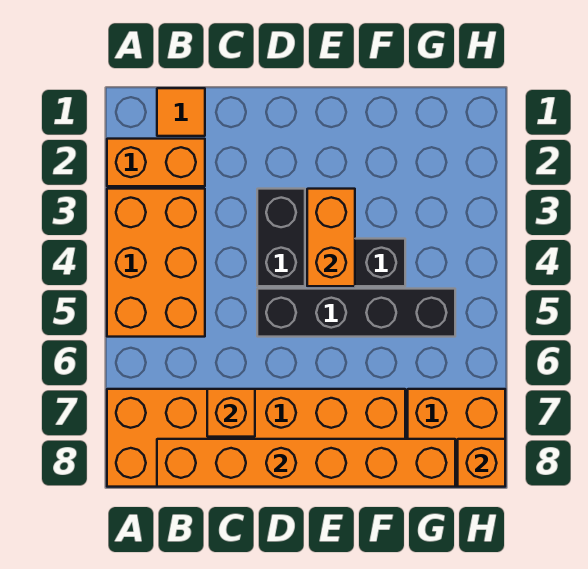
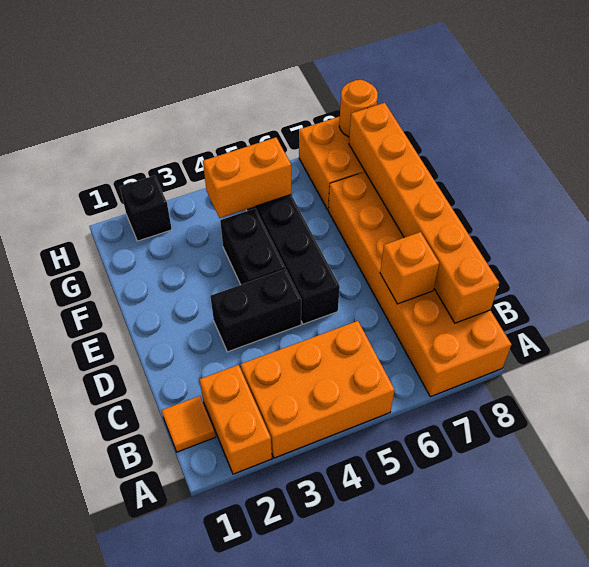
orange 1x2 brick [307,189,355,286] -> orange 1x2 brick moved to [203,137,291,218]
none -> black 1x1 brick [120,175,172,241]
orange 1x1 brick [458,439,505,487] -> orange 1x1 round brick [339,80,378,137]

